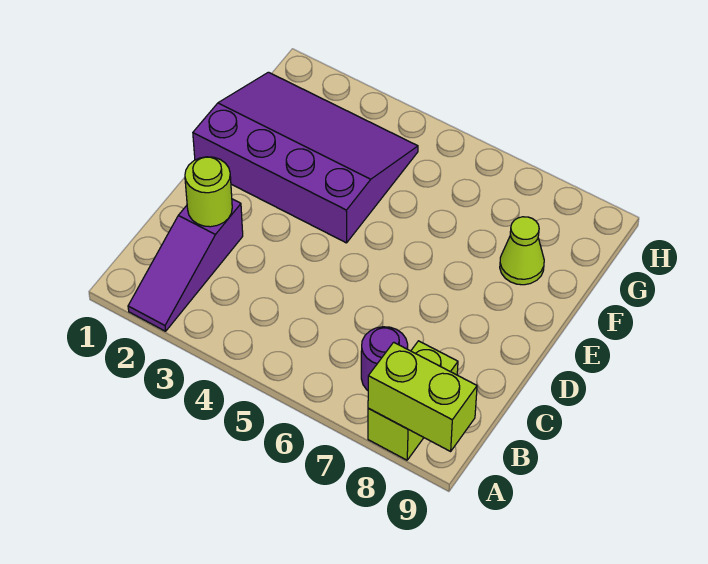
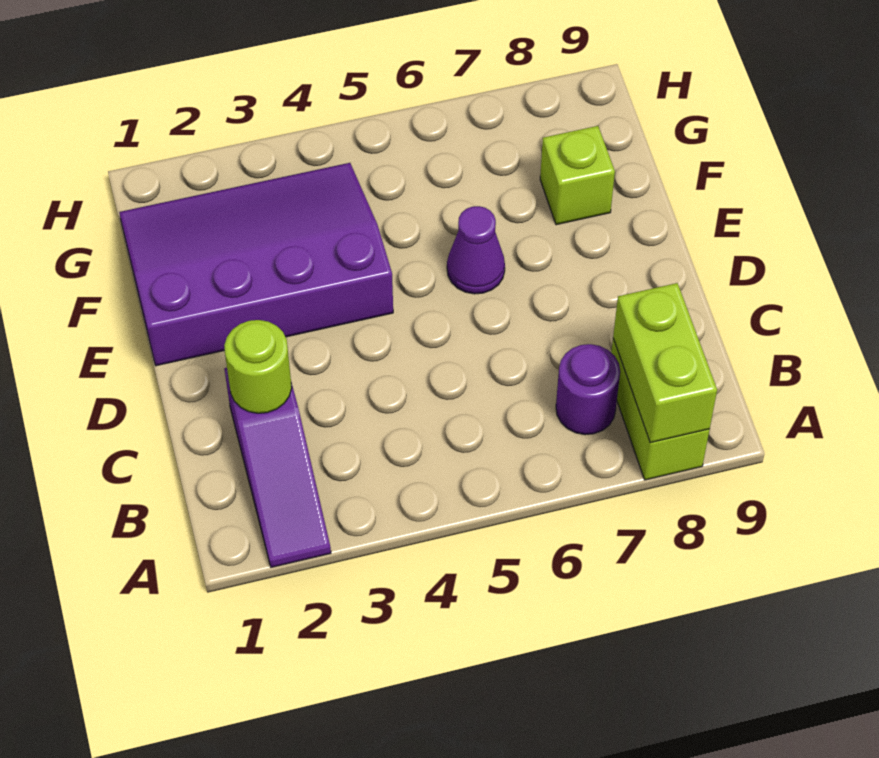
lime 1x2 brick [368,342,477,451] -> lime 1x2 brick turned to [613,283,717,443]
none -> purple 1x1 cone [447,206,505,294]
lime 1x1 cone [500,217,544,285] -> lime 1x1 brick [540,126,615,225]

